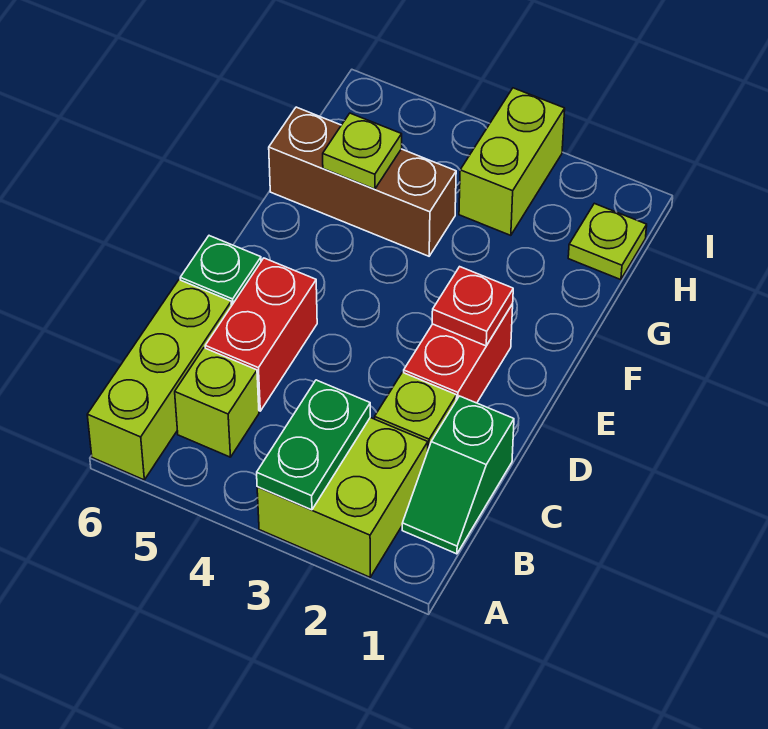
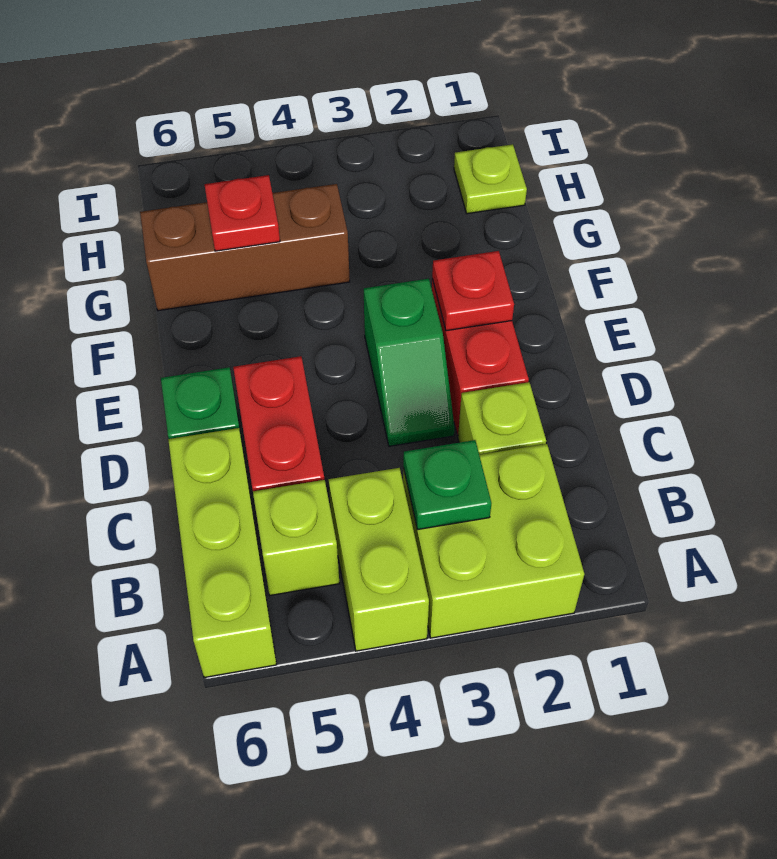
green 1x2 plate [257,380,370,510] -> green 1x1 plate [403,440,491,530]
green 1x2 slope [402,396,514,554] -> green 1x2 slope moved to [364,279,455,446]
lime 1x1 plate [323,113,402,189] -> red 1x1 plate [204,175,280,251]
lime 1x2 brick [459,88,565,235] -> lime 1x2 brick moved to [328,468,429,651]

